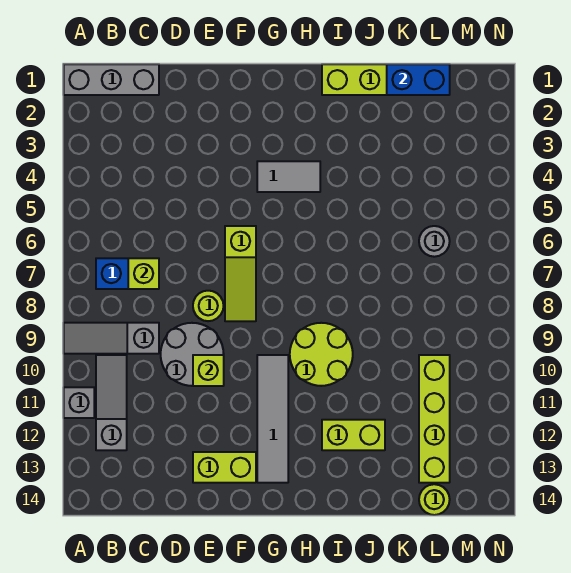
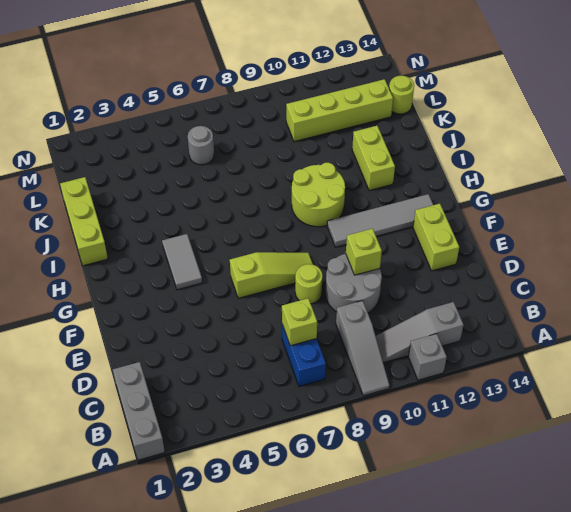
blue 1x2 brick [387,64,450,95] -> none

